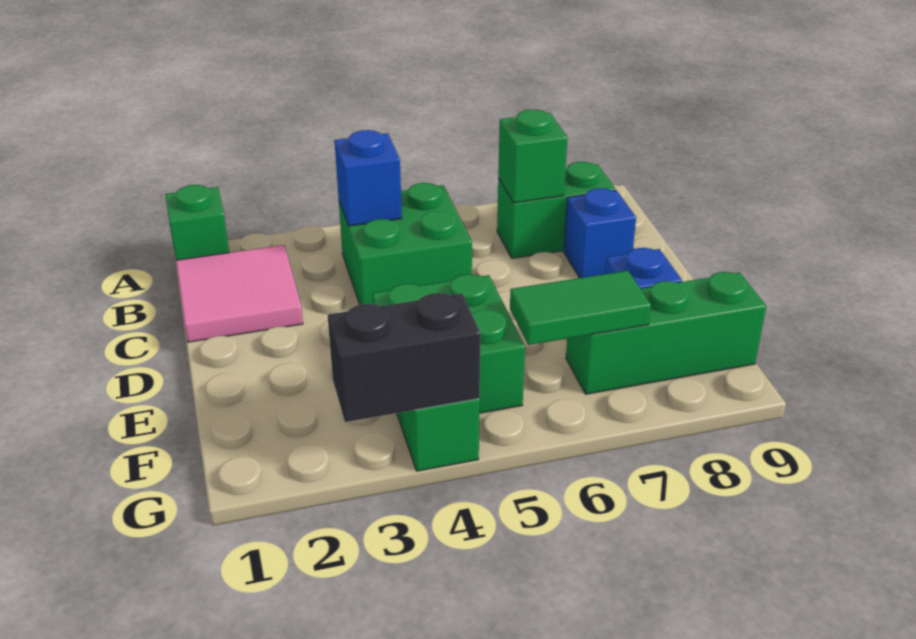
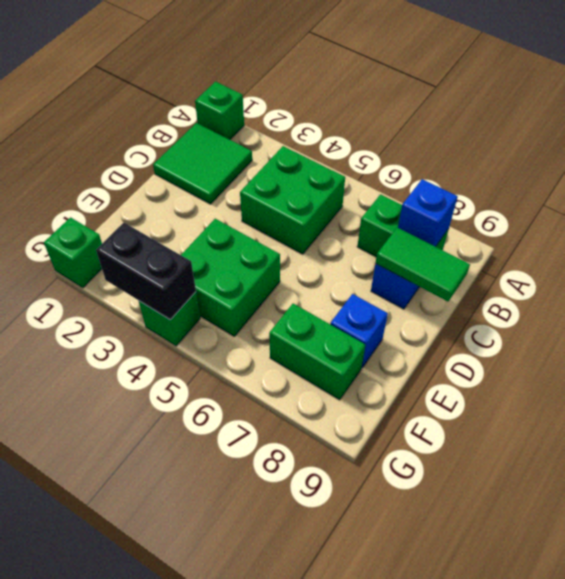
pink 2x2 tile [176,245,303,342] -> green 2x2 tile [153,123,252,204]
blue 1x1 brick [335,130,402,226] -> blue 1x1 brick moved to [398,179,458,247]
green 1x1 brick [498,110,567,203] -> green 1x1 brick moved to [44,218,102,288]
green 1x2 tile [510,271,651,345] -> green 1x2 tile moved to [375,228,470,301]
green 1x3 brick [566,272,766,394] -> green 1x2 brick [269,304,365,400]

